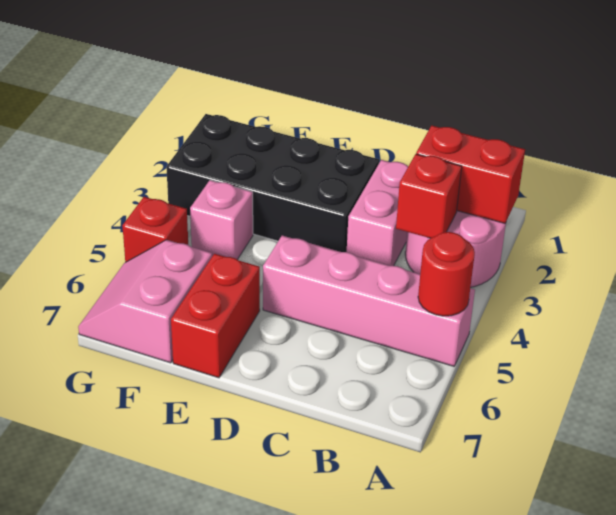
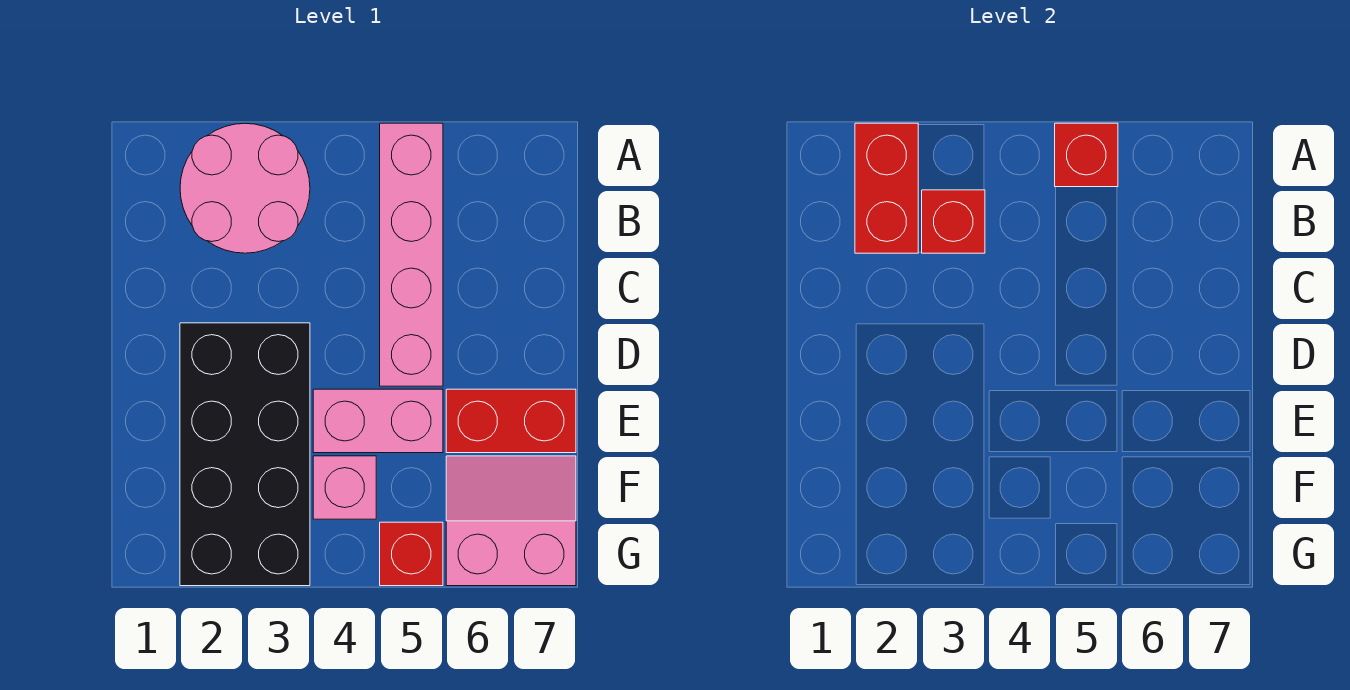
red 1x1 round brick [418,232,475,316] -> red 1x1 brick [1055,123,1118,187]
pink 1x2 brick [347,160,408,266] -> pink 1x2 brick moved to [313,389,443,453]
pink 2x2 slope [78,240,212,363] -> pink 2x2 slope turned to [446,456,576,586]

